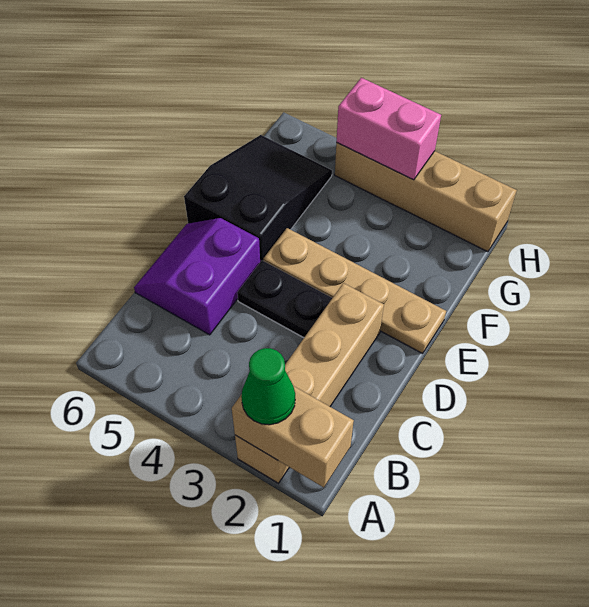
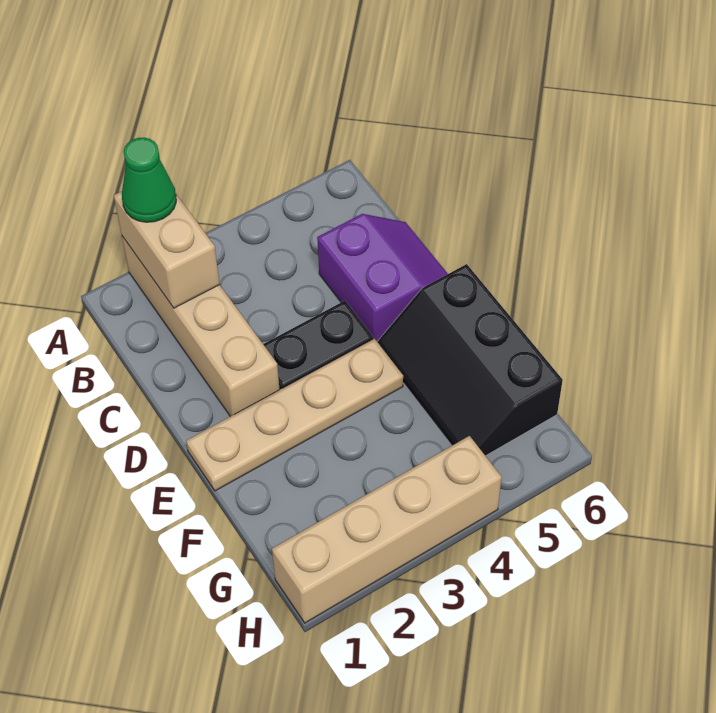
tan 1x2 brick [232,387,354,487] -> tan 1x2 brick turned to [114,191,220,308]
black 2x3 slope [184,135,332,262] -> black 2x3 slope turned to [377,264,563,456]
pink 1x2 brick [336,78,441,180] -> none

